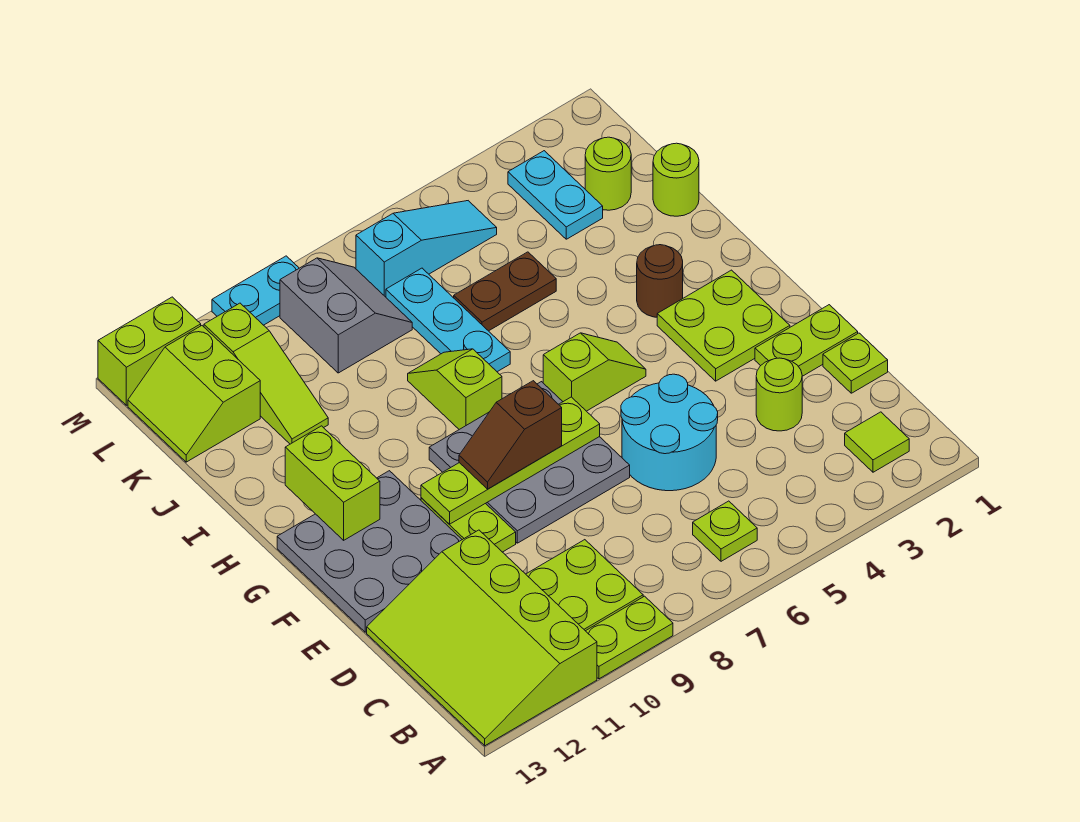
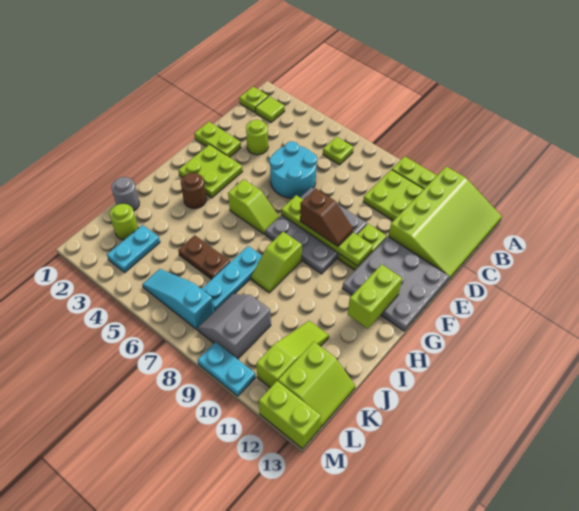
lime 1x1 plate [823,333,888,393] -> lime 1x1 plate moved to [239,87,268,112]
lime 1x2 slope [543,333,646,411] -> lime 1x2 slope turned to [228,179,279,234]
lime 1x1 round brick [653,143,699,216] -> grey 1x1 round brick [112,177,139,211]

